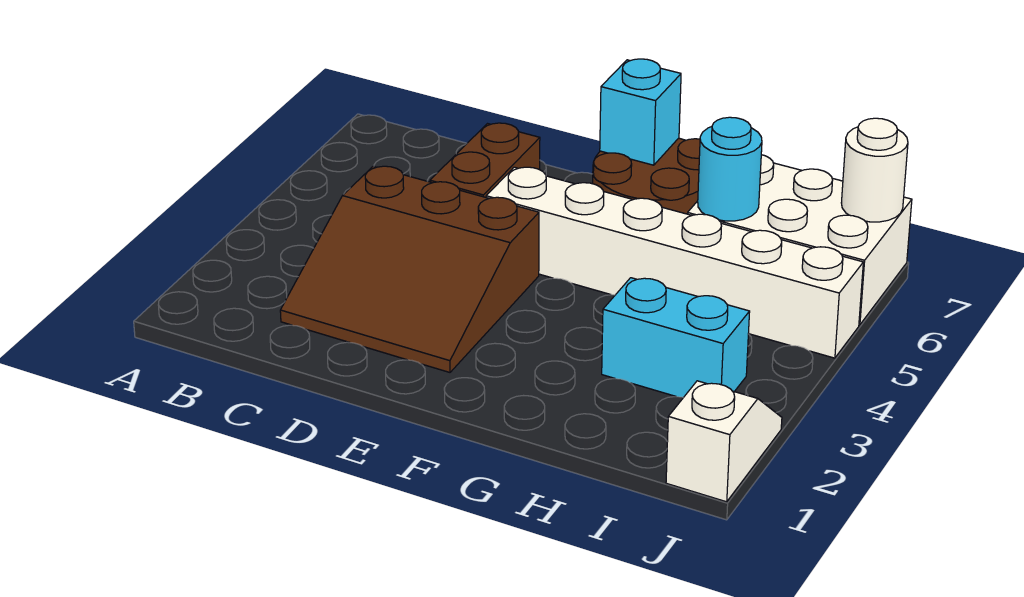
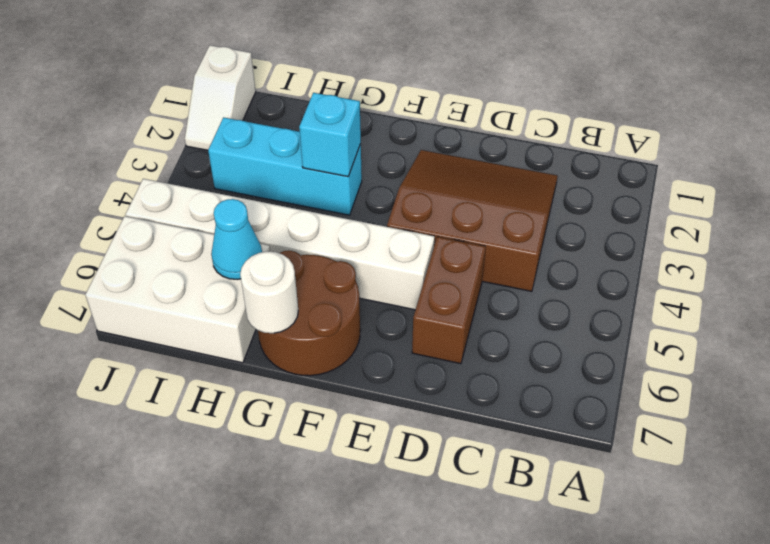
cyan 1x1 brick [600,59,681,165] -> cyan 1x1 brick moved to [299,93,361,177]
cyan 1x2 brick [602,278,750,398] -> cyan 1x3 brick [208,117,362,215]
cyan 1x1 round brick [698,117,762,221] -> cyan 1x1 cone [211,199,262,279]
white 1x1 round brick [841,118,908,222] -> white 1x1 round brick moved to [240,251,298,333]

